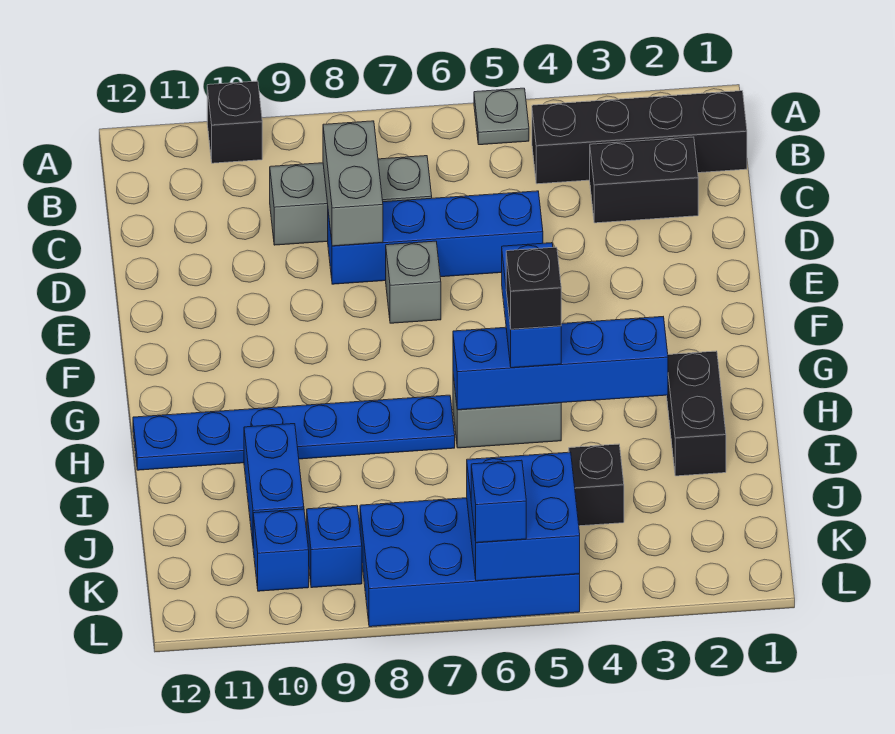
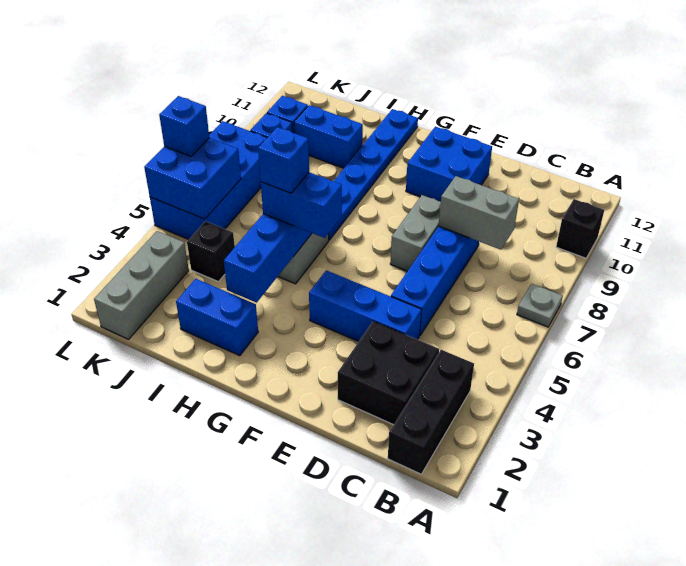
grey 1x1 plate [474,88,529,145] -> grey 1x1 plate moved to [517,284,563,327]
black 1x4 brick [532,91,747,184] -> black 1x3 brick [388,350,474,474]
black 1x2 brick [590,137,698,223] -> black 2x2 brick [338,321,439,425]
grey 1x3 brick [270,156,432,245] -> grey 1x3 brick moved to [94,231,189,339]
none -> blue 1x3 brick [309,270,422,342]
grey 1x1 brick [386,241,441,323] -> grey 1x2 brick [390,195,441,271]
none -> blue 2x2 brick [406,126,492,202]
black 1x2 brick [667,351,726,476] -> blue 1x2 brick [176,279,258,356]
black 1x1 brick [506,247,561,329] -> blue 1x1 brick [258,127,309,193]

